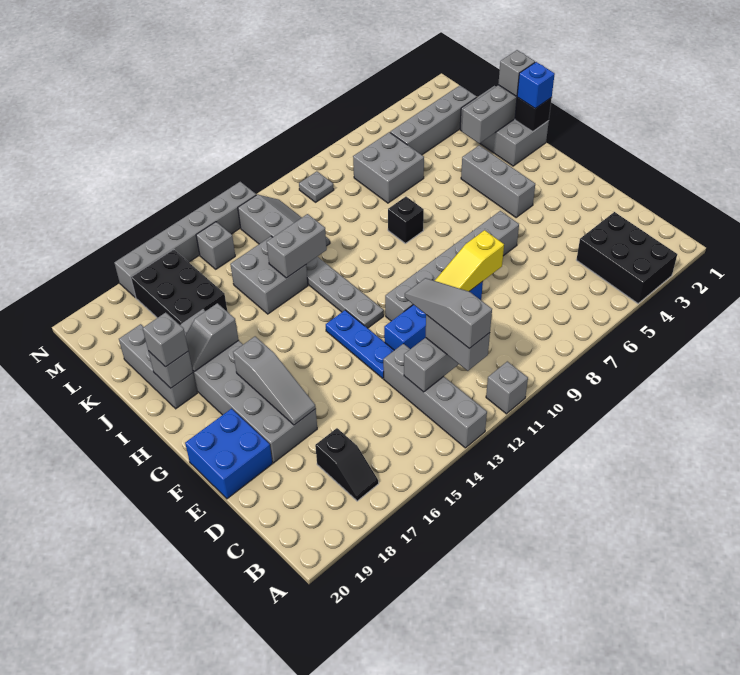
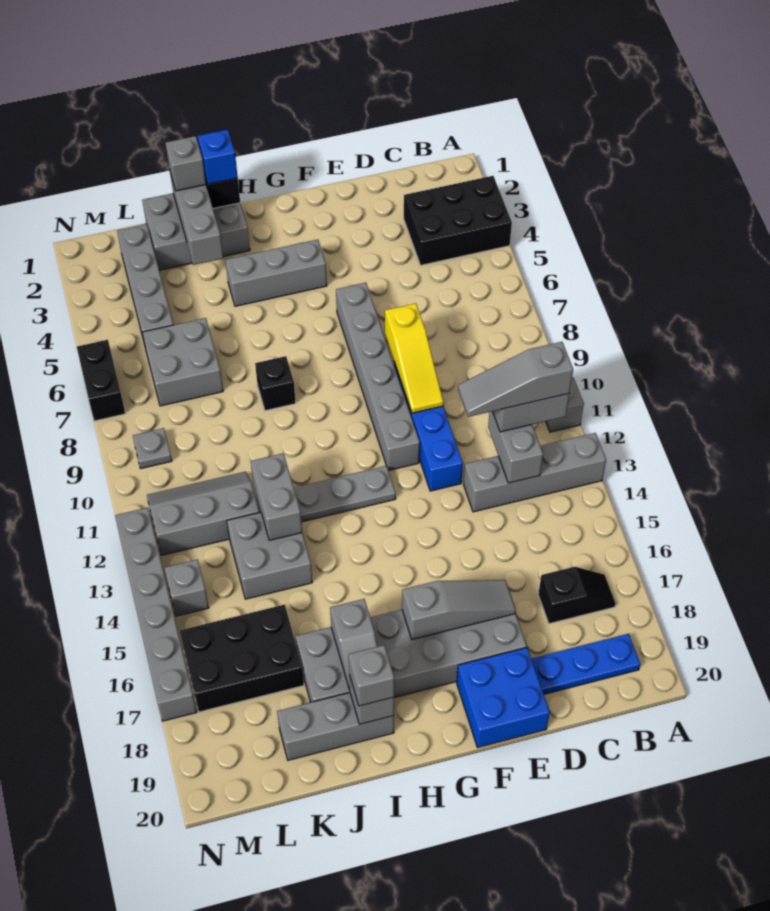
blue 1x3 plate [326,310,394,378] -> blue 1x3 plate moved to [531,634,640,694]
none -> black 1x2 brick [77,340,125,421]

